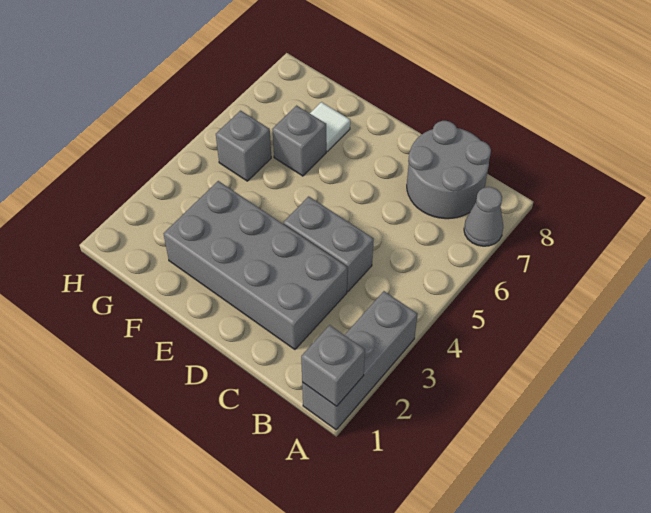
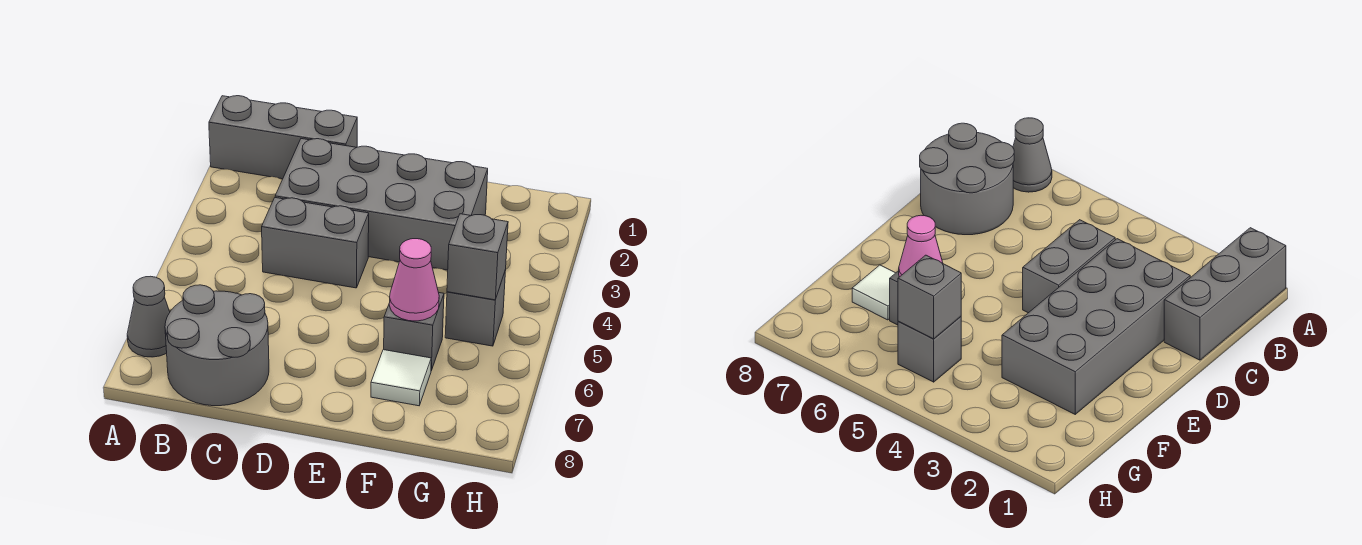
grey 1x3 brick [302,291,418,430] -> grey 1x3 brick turned to [209,96,357,179]
grey 1x1 brick [301,325,365,406] -> grey 1x1 brick moved to [447,214,508,300]
none -> pink 1x1 cone [389,239,439,321]

